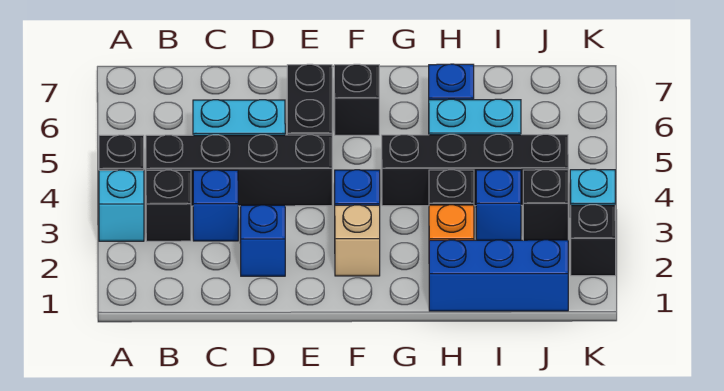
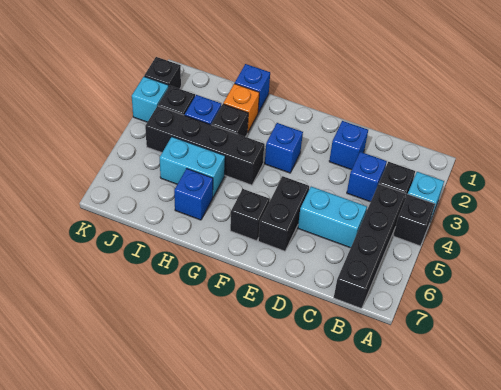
black 1x4 brick [146,135,332,206] -> black 1x4 brick turned to [334,184,406,308]
tan 1x1 brick [335,205,380,276] -> none
blue 1x3 brick [429,240,568,311] -> blue 1x1 brick [235,64,270,113]

